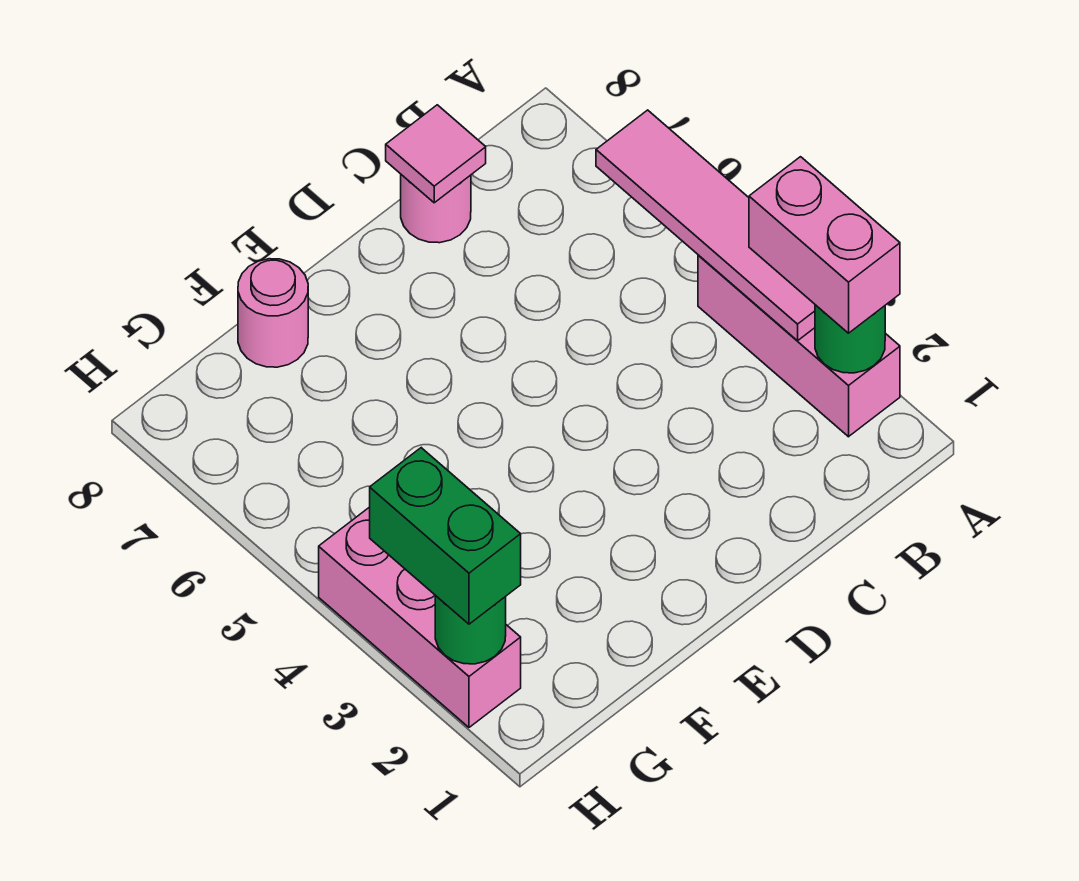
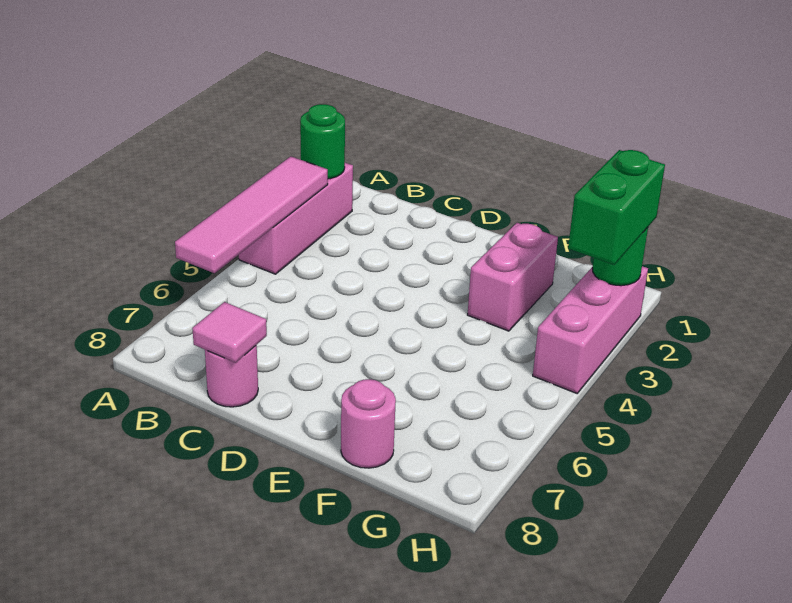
pink 1x2 brick [749,157,900,333] -> pink 1x2 brick moved to [468,223,558,331]

